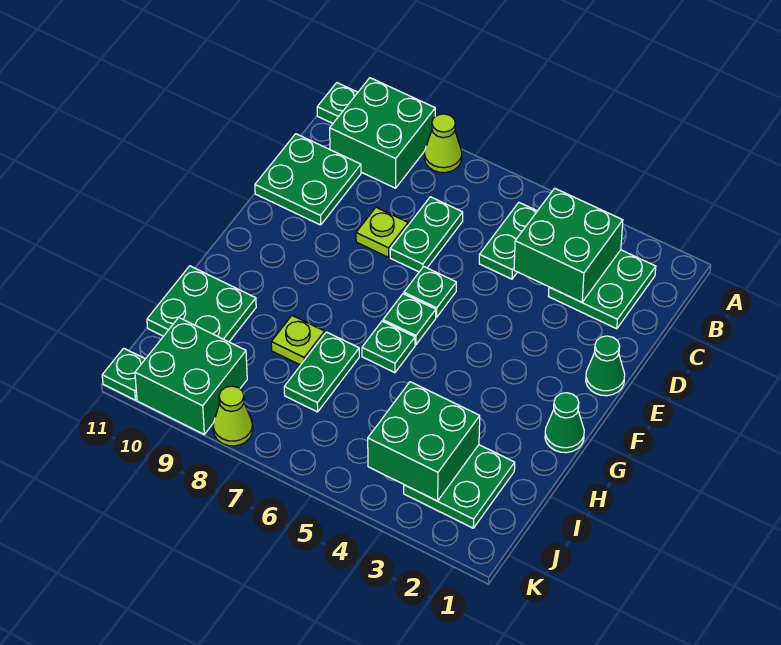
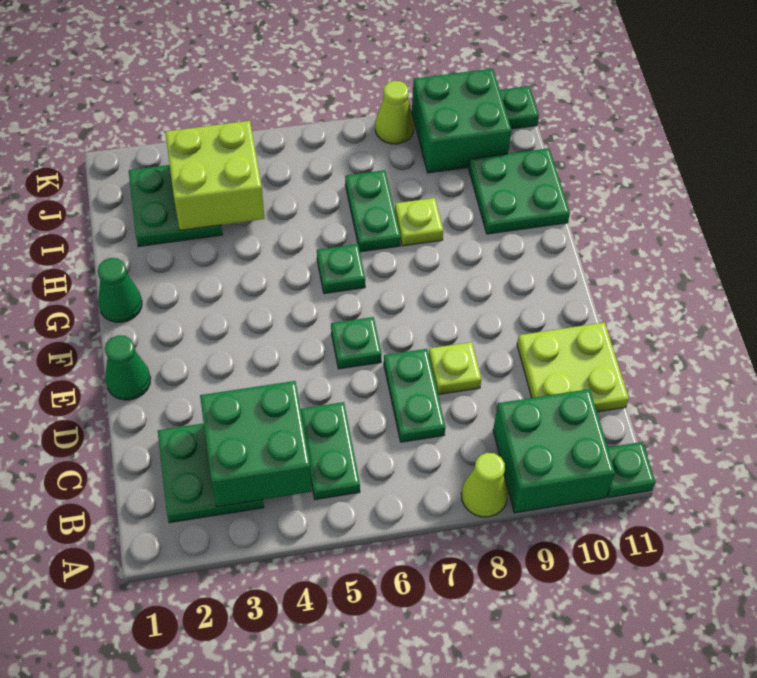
green 2x2 plate [255,134,361,225] -> lime 2x2 plate [517,322,629,412]
green 1x1 plate [383,294,436,345] -> none
green 2x2 brick [368,382,480,501] -> lime 2x2 brick [165,121,264,230]

